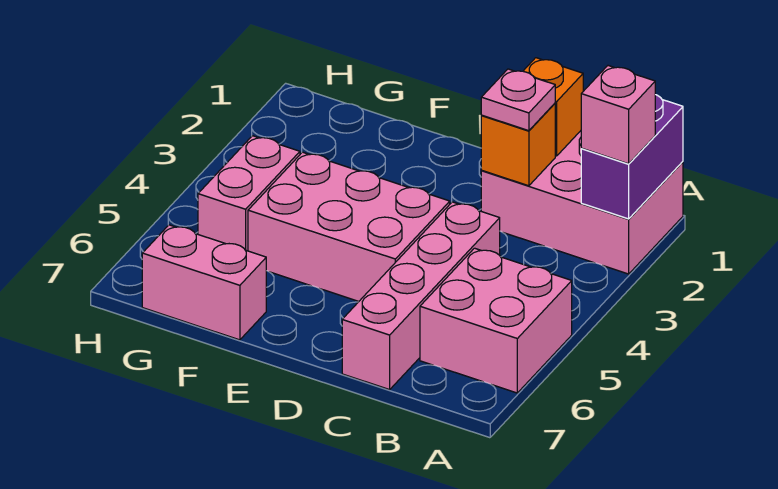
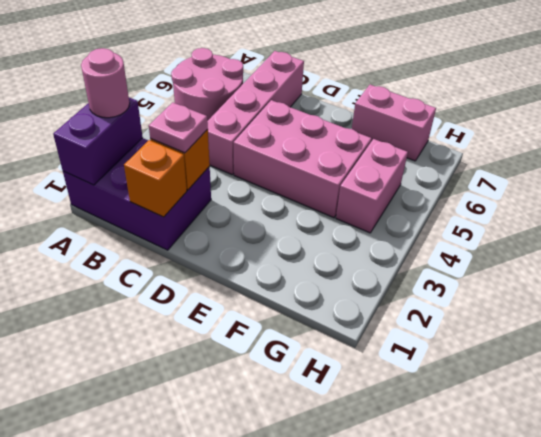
pink 2x3 brick [481,131,683,274] -> purple 2x3 brick [63,138,211,250]
pink 1x1 brick [581,66,655,164] -> pink 1x1 round brick [81,48,130,118]
pink 2x2 brick [420,248,572,393] -> pink 2x2 round brick [171,48,243,121]

